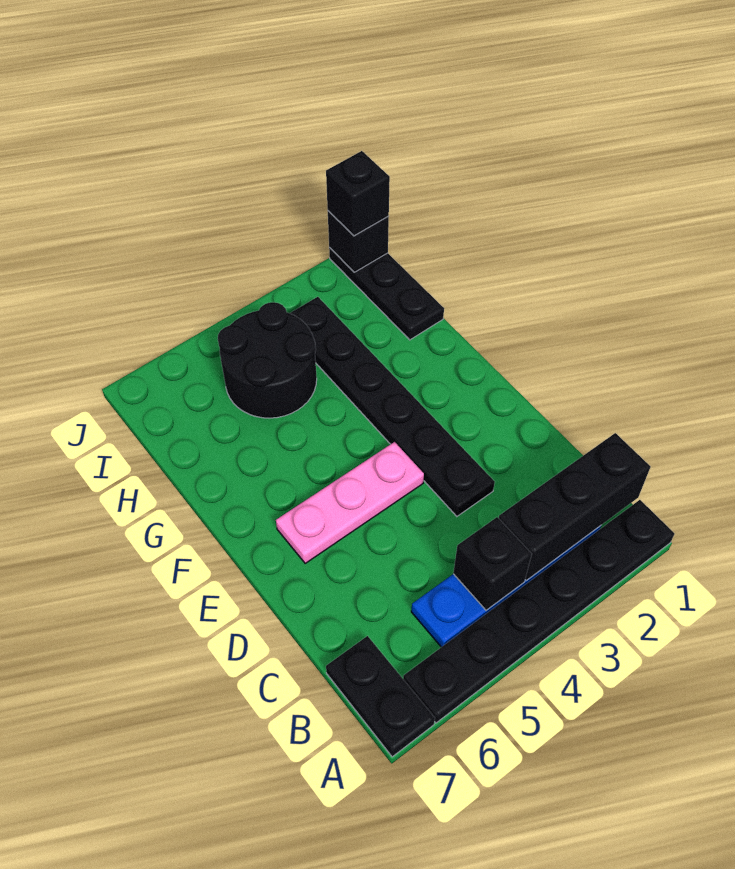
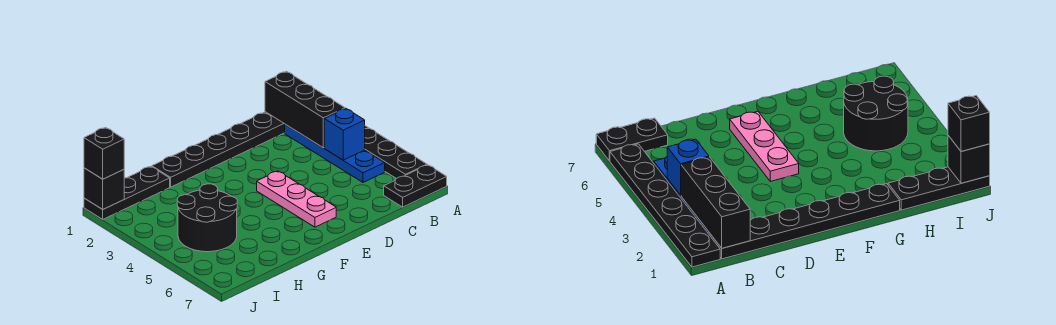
black 1x1 brick [453,517,532,610] -> blue 1x1 brick [324,109,365,160]
black 1x6 plate [290,297,495,516] -> black 1x6 plate moved to [152,112,285,187]

